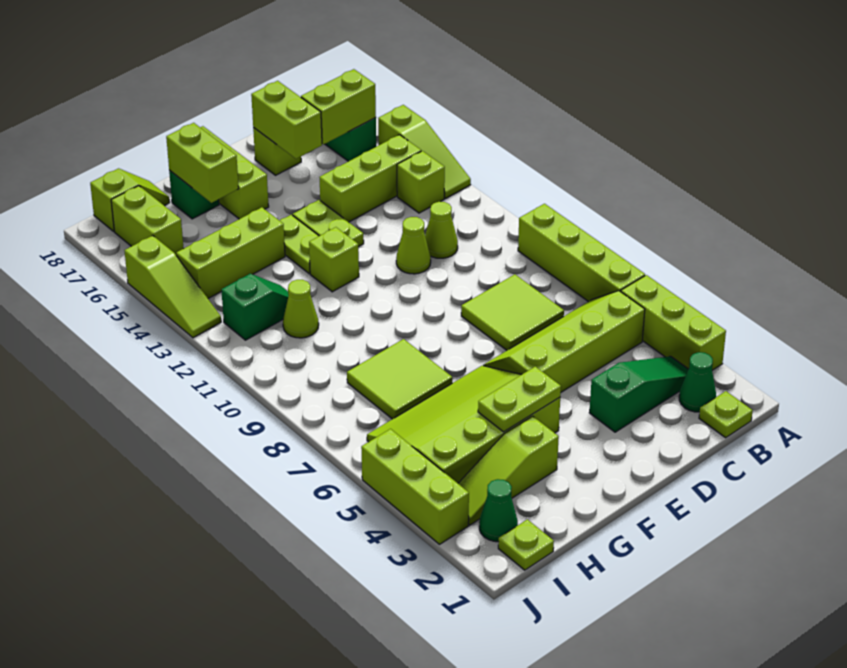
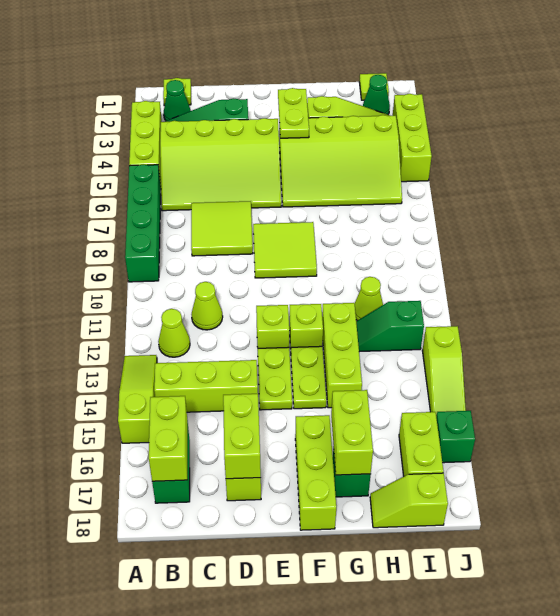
lime 1x4 brick [518,204,645,302] -> green 1x4 brick [125,165,161,282]
lime 2x4 slope [483,291,645,392] -> lime 3x4 slope [160,118,281,211]
lime 1x1 brick [397,151,445,213] -> lime 1x1 brick moved to [256,305,289,348]
lime 1x2 brick [301,69,376,144] -> lime 1x2 brick turned to [149,396,187,481]
lime 1x1 cone [396,217,431,274] -> lime 1x1 cone moved to [158,309,190,357]
lime 1x2 plate [478,367,561,432] -> lime 1x2 plate turned to [278,88,309,138]
lime 2x2 tile [347,339,452,419] -> lime 2x2 tile moved to [253,222,317,278]
lime 1x3 brick [176,207,285,298] -> lime 1x3 brick turned to [322,303,362,408]
lime 1x1 plate [498,519,554,570] -> lime 1x1 tile [359,73,389,100]
lime 1x3 slope [124,235,221,338] -> lime 1x3 slope turned to [422,326,466,416]
none -> green 1x1 brick [436,411,475,463]

